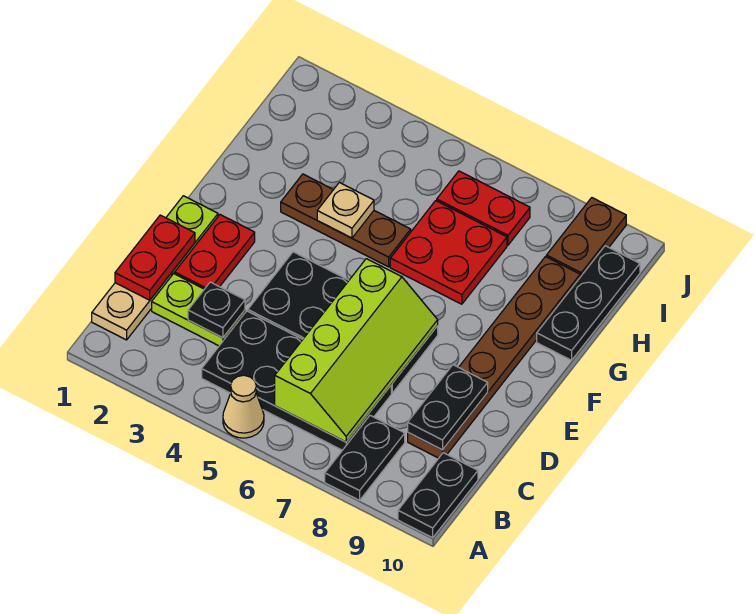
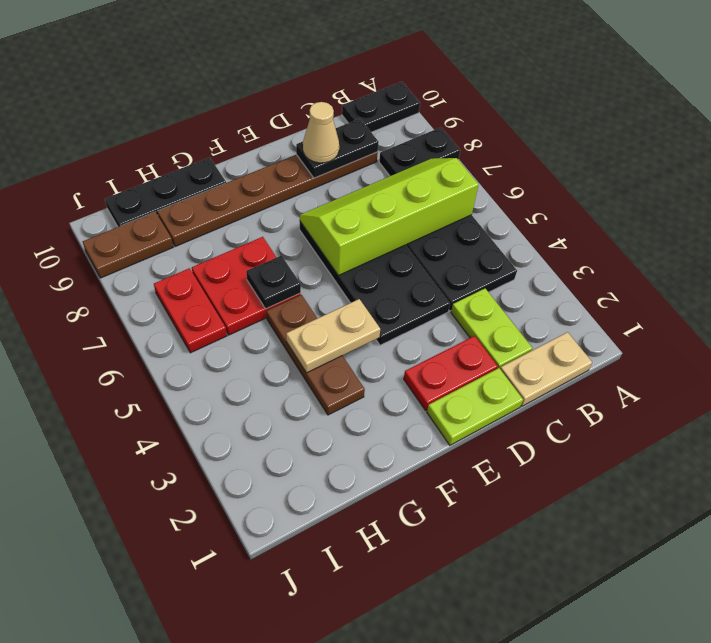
tan 1x1 cone [223,375,264,438] -> tan 1x1 cone moved to [303,102,339,163]
red 1x2 plate [115,215,195,300] -> none
black 1x1 plate [188,282,245,338] -> black 1x1 plate moved to [246,255,301,309]
tan 1x1 plate [317,183,374,238] -> tan 1x2 plate [286,299,380,373]

